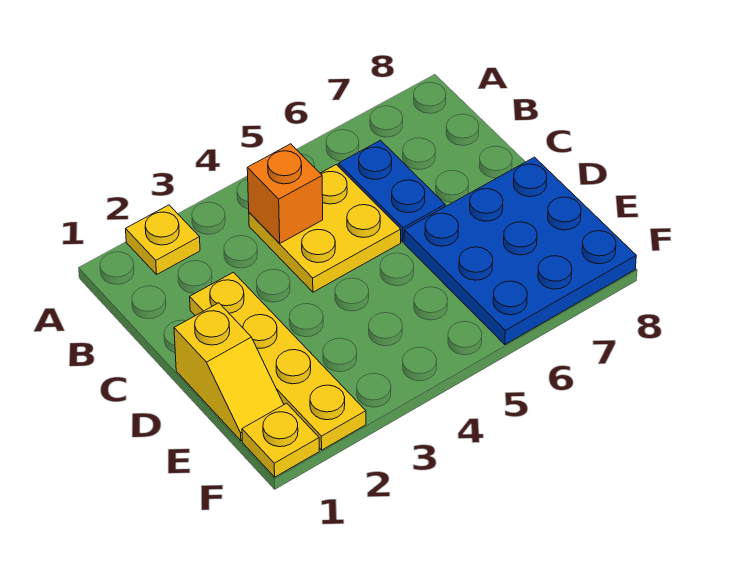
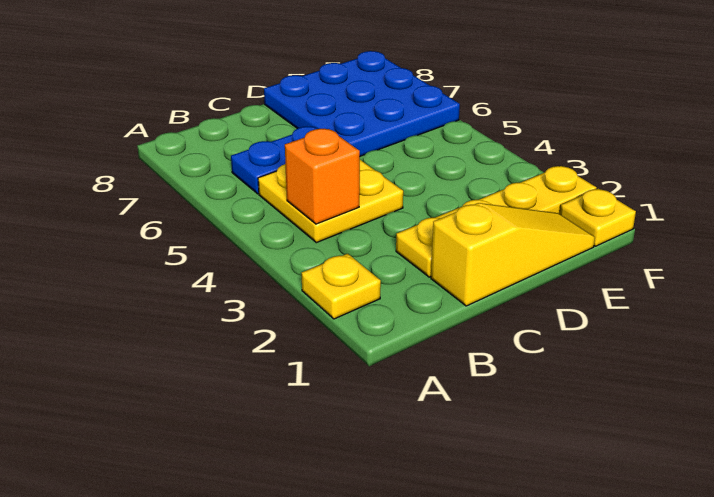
yellow 1x2 slope [174,303,284,441] -> yellow 1x3 slope [431,203,595,306]

